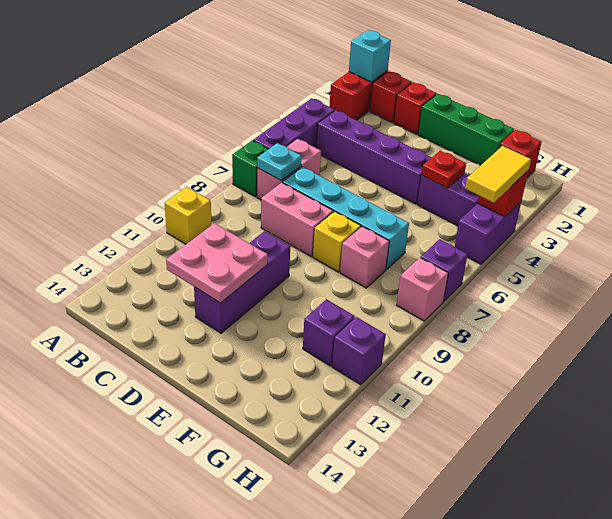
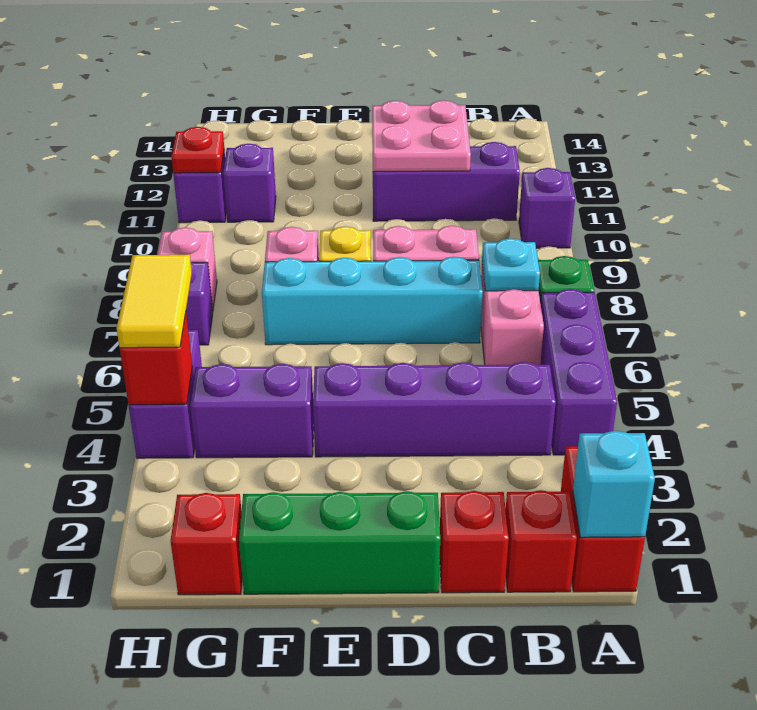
yellow 1x1 brick [165,187,211,244] -> purple 1x1 brick [519,168,575,248]
purple 1x3 brick [194,231,290,333] -> purple 1x3 brick turned to [373,142,520,221]
red 1x1 plate [422,151,466,188] -> red 1x1 plate moved to [171,127,224,173]

